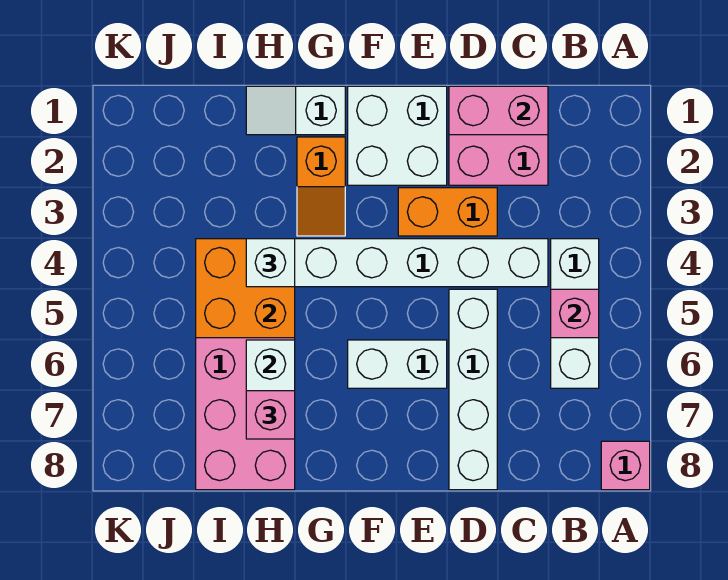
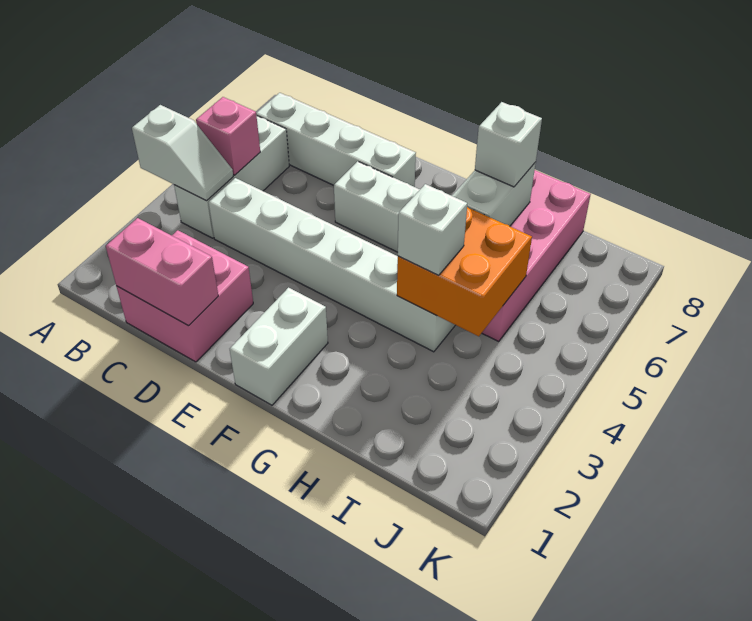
pink 1x1 brick [601,441,650,490] -> none
orange 1x2 brick [398,188,497,236] -> none
white 1x4 brick [449,289,497,490] -> white 1x4 brick turned to [256,93,416,187]
white 2x2 brick [348,86,447,185] -> white 1x2 brick [230,288,328,405]
white 1x2 slope [246,86,345,135] -> white 1x2 slope moved to [132,105,233,201]
orange 1x2 slope [297,137,345,236] -> none
pink 1x1 brick [246,391,295,439] -> white 1x1 brick [475,102,542,187]

